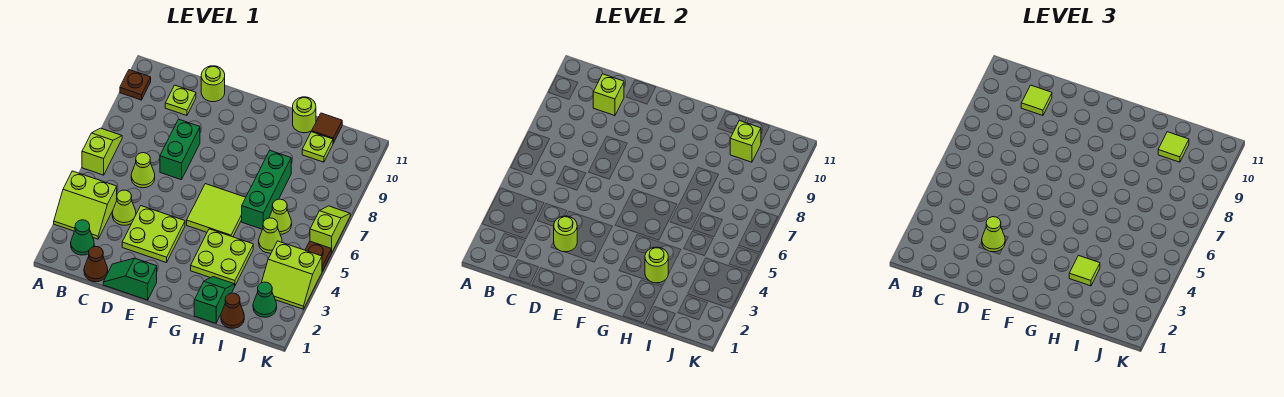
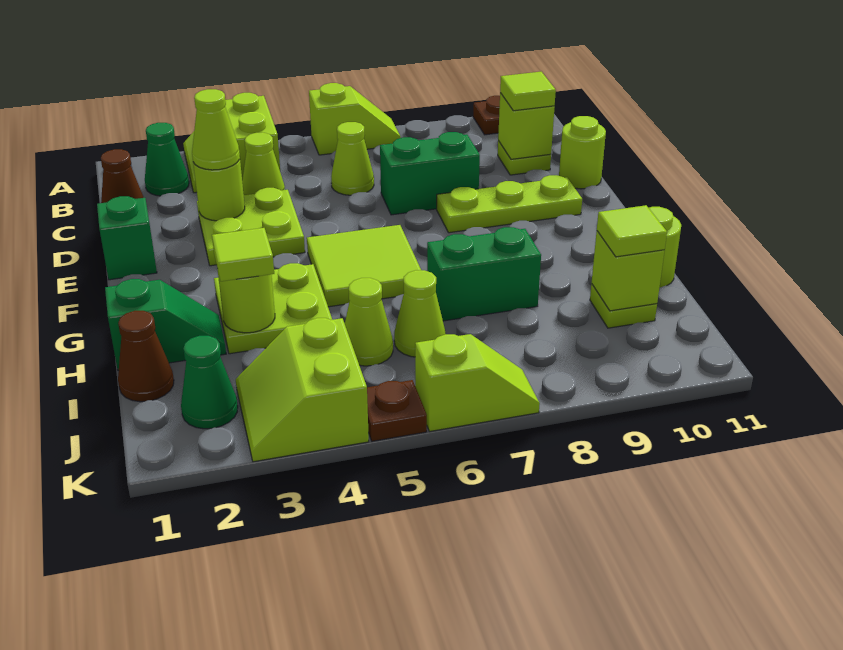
none -> lime 1x3 plate [437,175,582,233]
green 1x3 brick [242,150,291,229] -> green 1x2 brick [427,227,541,321]
brown 1x1 tile [312,113,342,143] -> none

